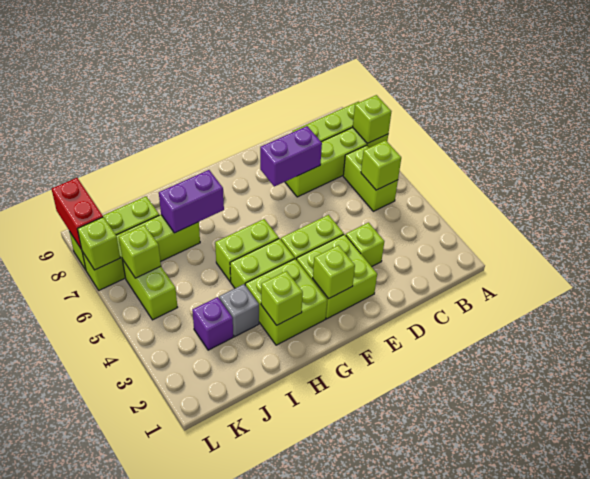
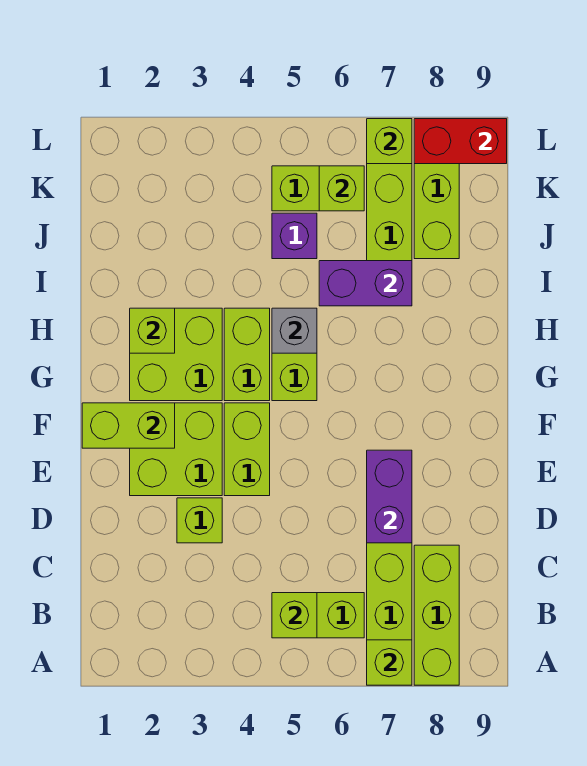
lime 1x1 brick [313,245,355,299] -> lime 1x2 brick [82,403,175,448]
purple 1x2 brick [159,170,224,233] -> purple 1x2 brick turned to [319,261,412,306]
grey 1x1 brick [219,284,259,337] -> grey 1x1 brick moved to [272,308,317,353]
purple 1x1 brick [192,297,233,350] -> purple 1x1 brick moved to [272,213,317,259]

